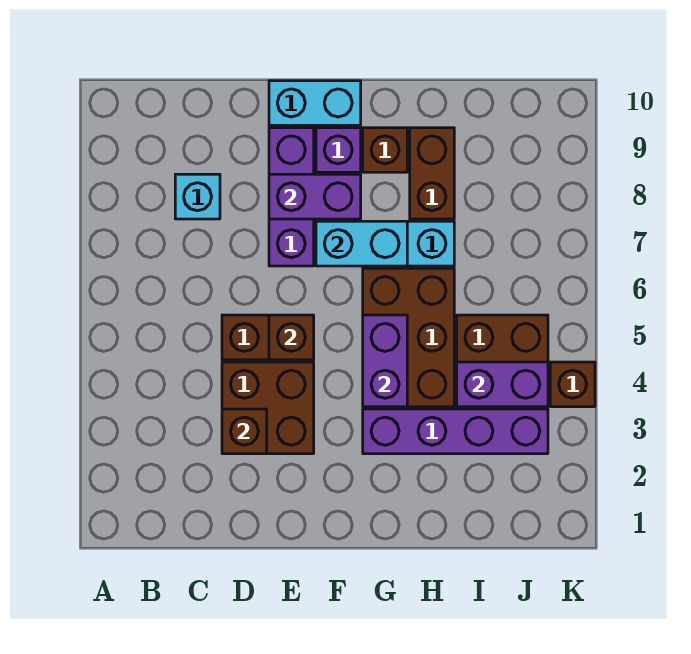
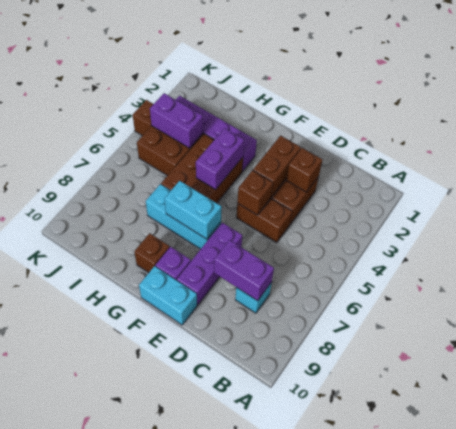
purple 1x2 brick [269,174,361,219] -> purple 1x2 brick moved to [214,240,274,301]
brown 1x2 brick [410,128,454,219] -> brown 1x2 brick moved to [253,136,301,197]

